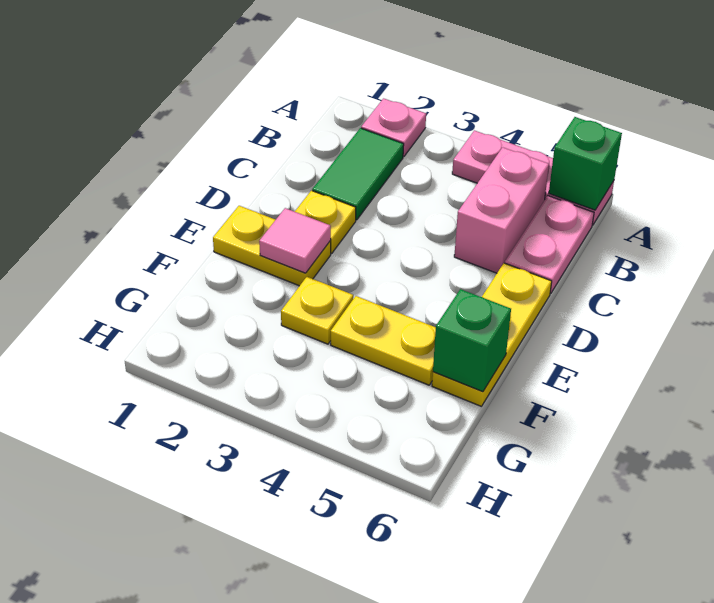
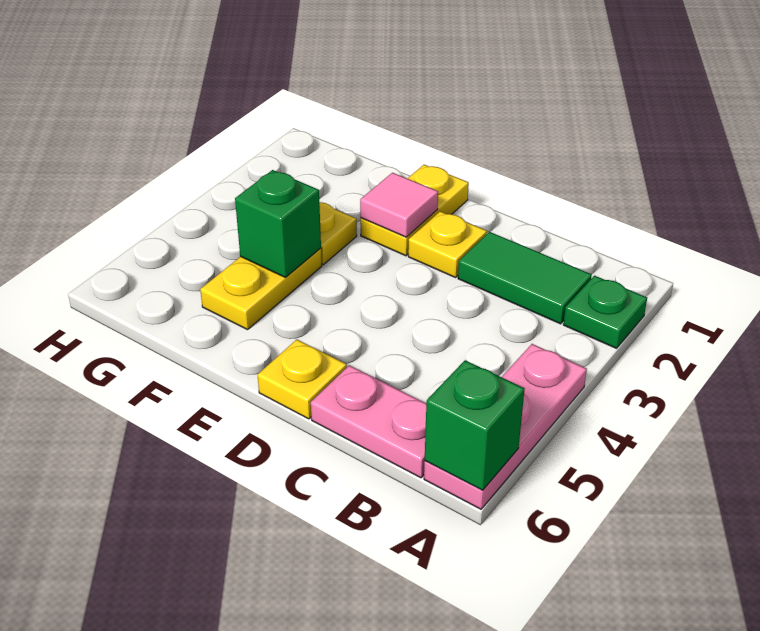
pink 1x1 plate [361,98,426,157] -> green 1x1 plate [563,276,647,348]
pink 1x2 brick [454,147,549,273] -> none
yellow 1x3 plate [432,263,552,406] -> yellow 1x1 plate [258,340,347,419]
green 1x1 brick [433,289,511,392] -> green 1x1 brick moved to [235,170,321,277]

